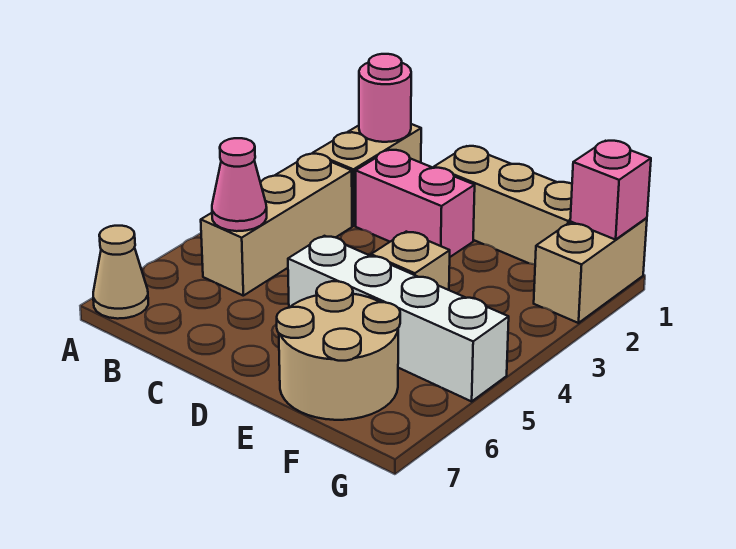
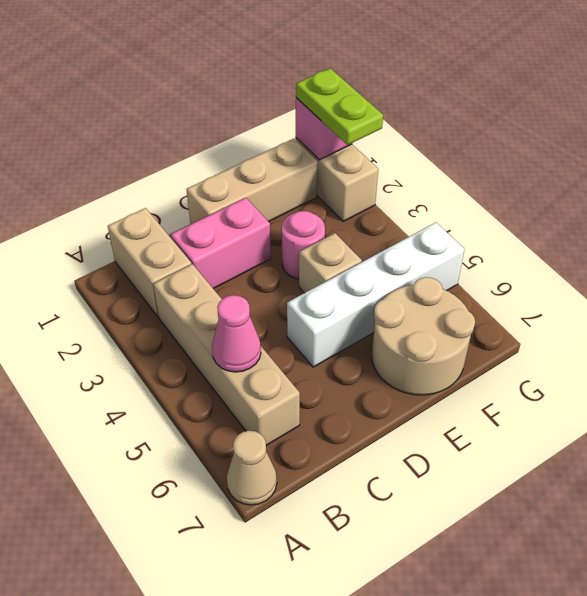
pink 1x1 round brick [359,54,411,142] -> pink 1x1 round brick moved to [281,211,325,279]
tan 1x3 brick [201,154,352,296] -> tan 1x4 brick [153,264,300,445]
none -> lime 1x2 plate [296,68,383,145]

